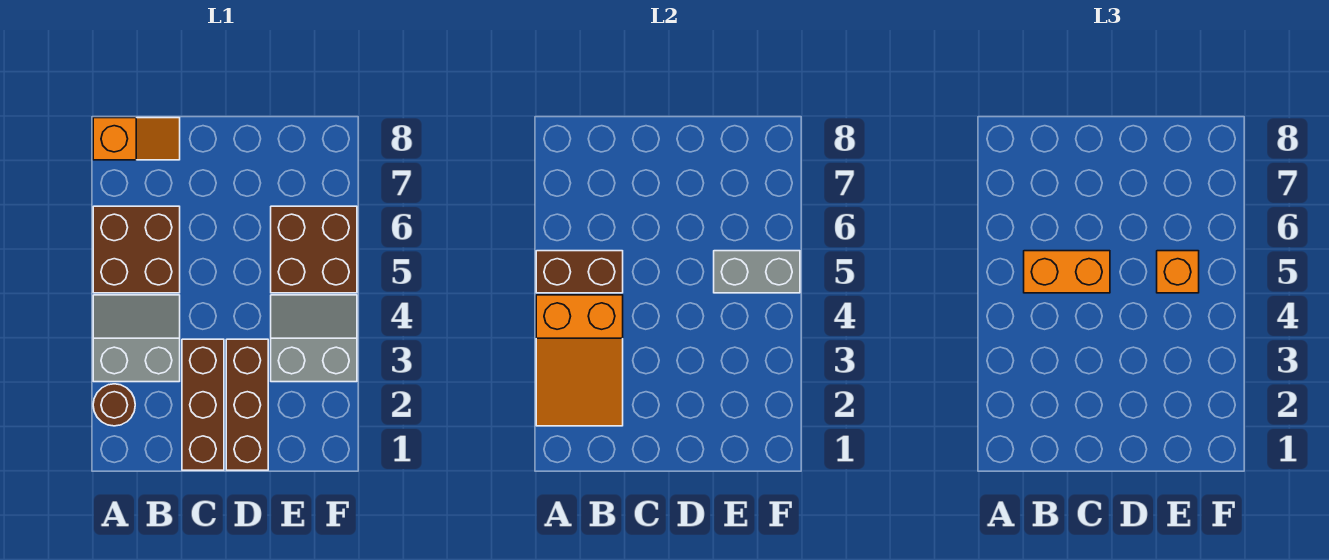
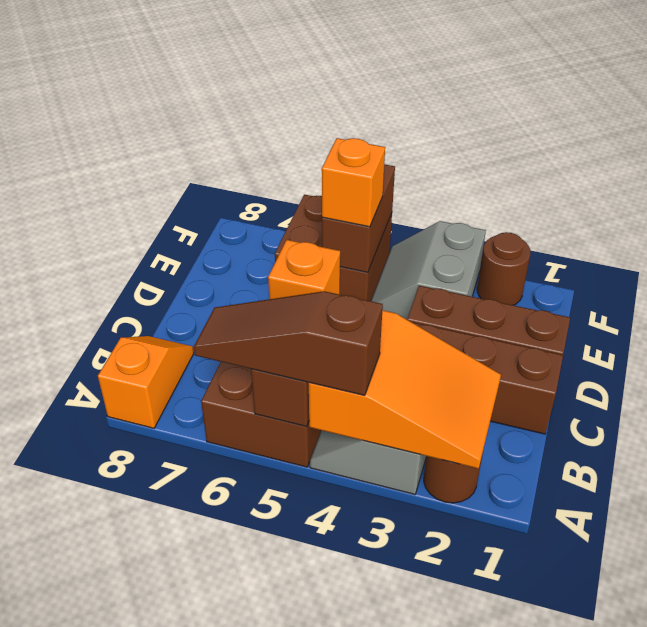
none -> brown 1x3 slope [194,291,383,395]
orange 1x2 brick [1024,251,1110,293] -> orange 1x1 brick [268,240,340,299]
grey 1x2 brick [714,251,800,293] -> brown 1x2 brick [322,164,395,273]
none -> brown 1x1 round brick [477,232,530,305]

